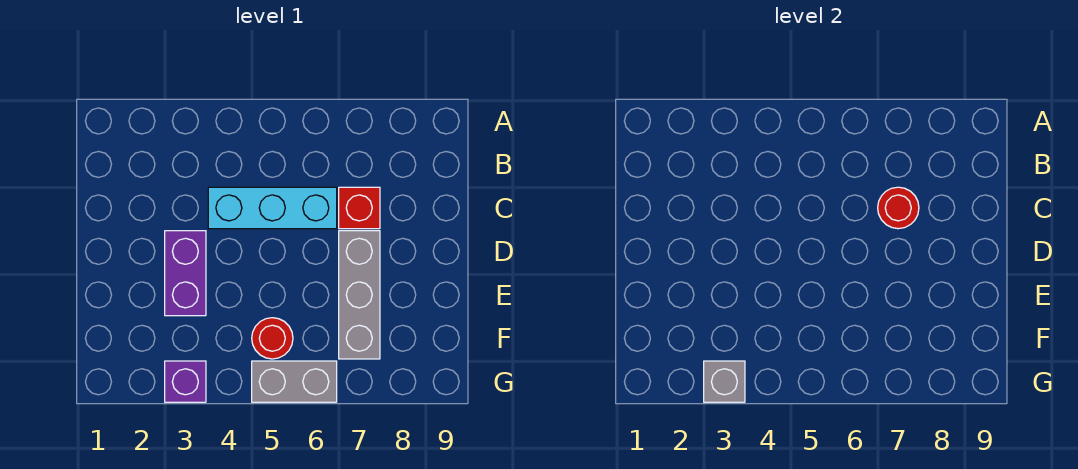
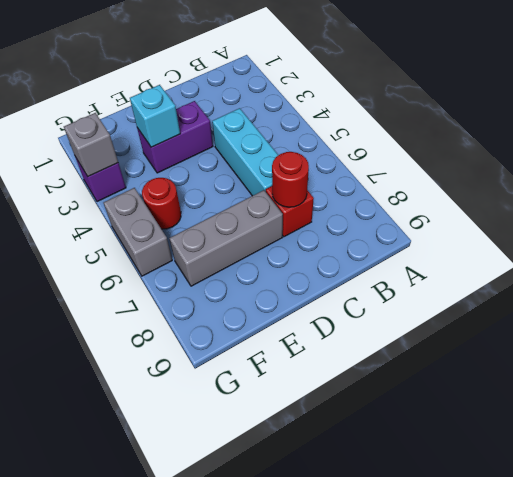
none -> cyan 1x1 brick [130,85,180,147]

